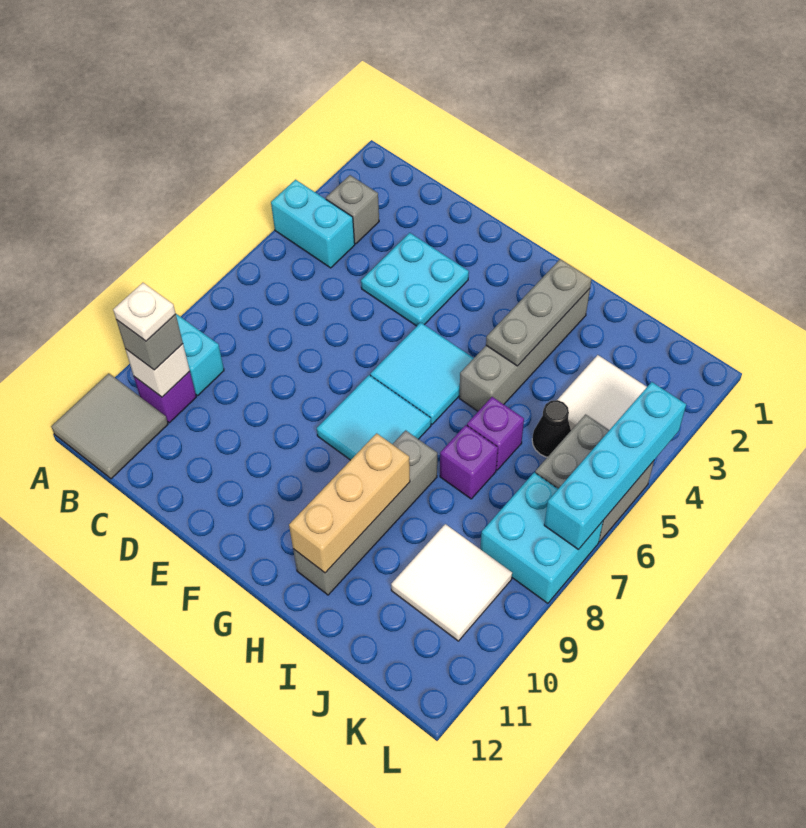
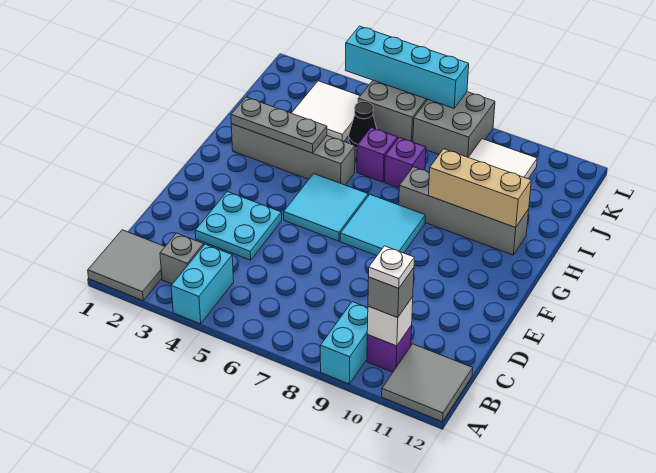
none -> grey 2x2 tile [88,230,165,301]
cyan 2x2 brick [480,472,603,603] -> grey 2x2 brick [413,92,495,157]

